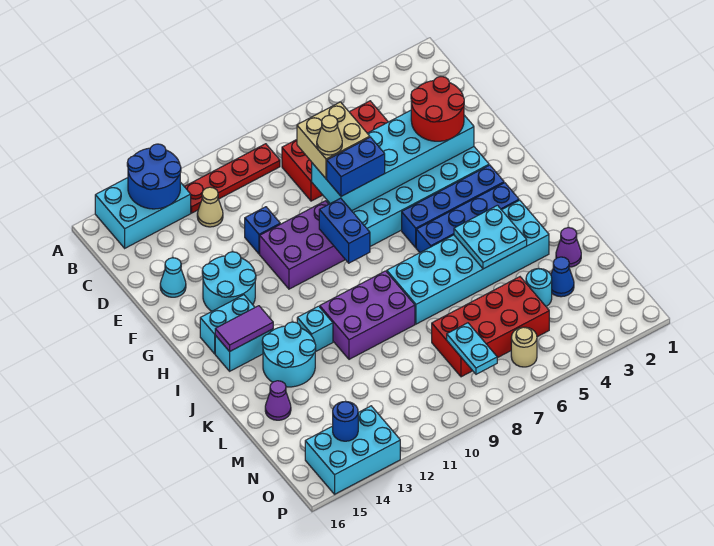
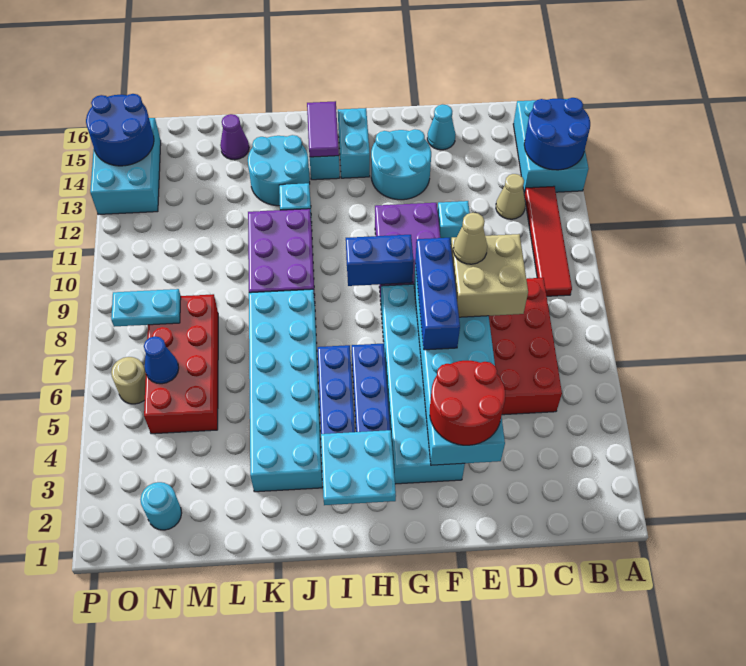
red 1x4 plate [184,144,280,213] -> red 1x4 tile [524,186,572,296]
blue 1x1 brick [245,207,280,254] -> cyan 1x1 brick [438,201,470,242]
blue 1x2 brick [327,137,385,196] -> blue 1x3 brick [415,238,460,350]
cyan 2x2 plate [454,205,527,269] -> cyan 2x2 plate moved to [321,430,396,505]
purple 1x1 cone [556,228,581,267] -> none
blue 1x1 cone [551,257,574,297] -> blue 1x1 cone moved to [144,336,179,384]
cyan 1x1 round brick [526,269,552,306] -> cyan 1x1 round brick moved to [140,482,182,530]
blue 1x1 round brick [333,401,358,441] -> blue 2x2 round brick [86,94,154,166]

